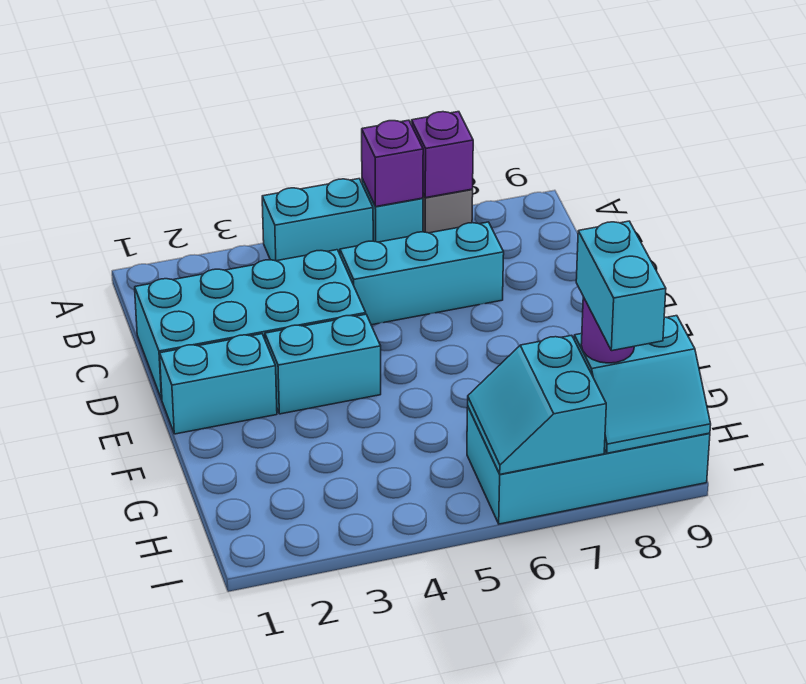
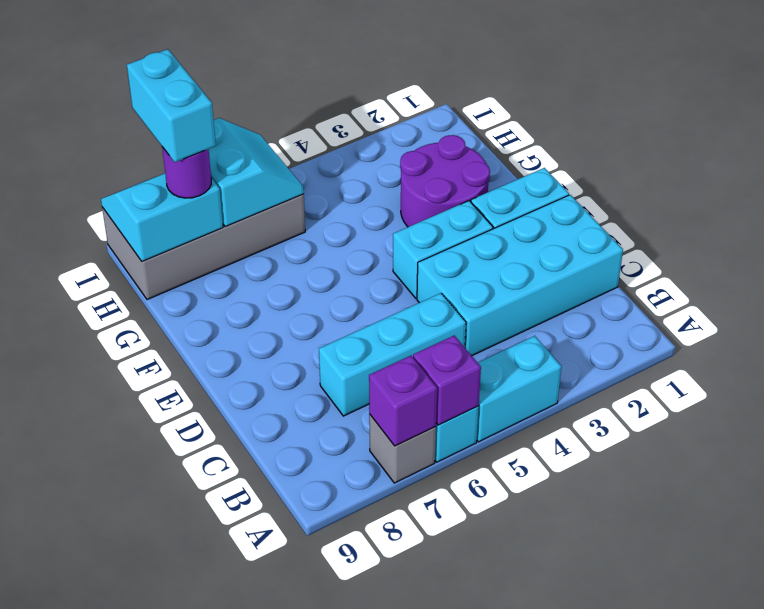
none -> purple 2x2 round brick [400,135,490,227]
cyan 2x4 brick [467,407,710,524] -> grey 2x4 brick [102,194,305,300]

